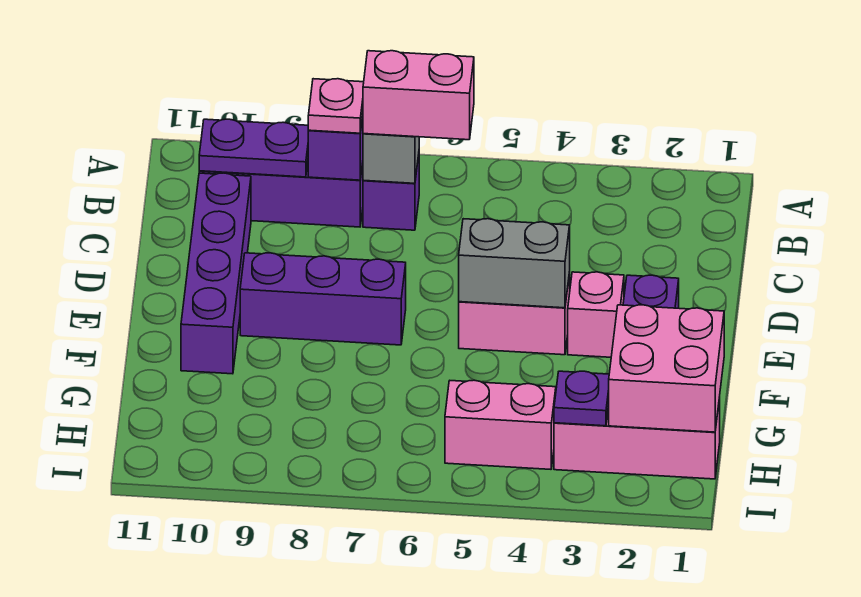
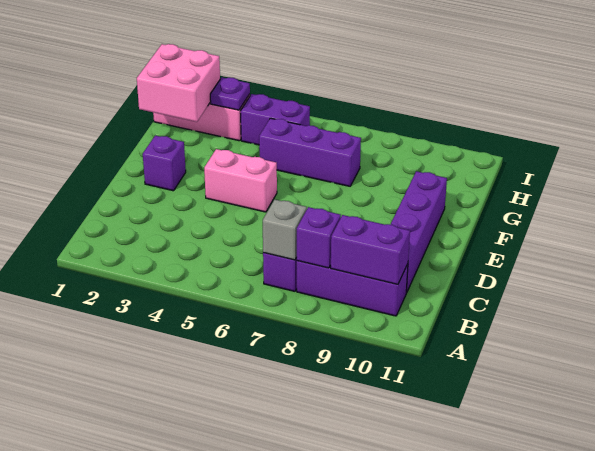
pink 1x2 brick [363,51,474,140] -> none
pink 1x1 plate [308,79,364,133] -> none
purple 1x2 plate [199,119,309,177] -> purple 1x2 brick [331,215,410,284]
pink 1x1 brick [568,272,624,357] -> none
grey 1x2 brick [459,219,570,308] -> none
purple 1x3 brick [240,253,406,345] -> purple 1x3 brick moved to [259,118,361,186]
pink 1x2 brick [445,380,556,469] -> purple 1x2 brick [241,94,310,145]

